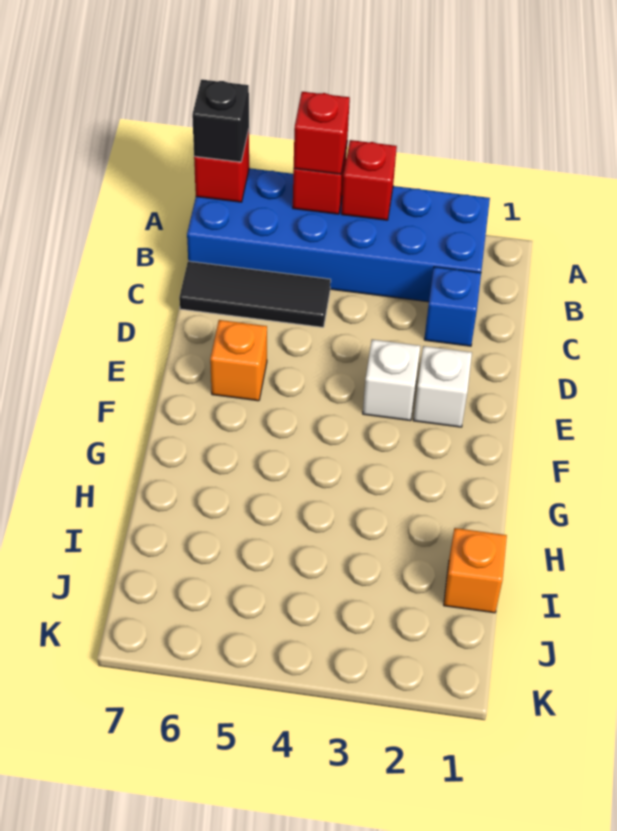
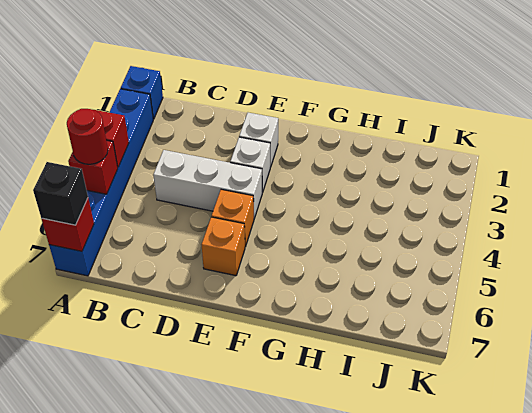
blue 2x6 brick [187,168,490,302] -> blue 1x6 brick [49,89,153,276]
red 1x1 brick [294,92,350,174] -> red 1x1 round brick [67,109,108,164]
blue 1x1 brick [424,267,481,346] -> blue 1x1 brick moved to [121,66,163,119]
none -> white 1x3 brick [153,150,262,218]
black 1x3 tile [179,261,331,327] -> none
orange 1x1 brick [444,528,507,613] -> orange 1x1 brick moved to [212,189,254,247]

